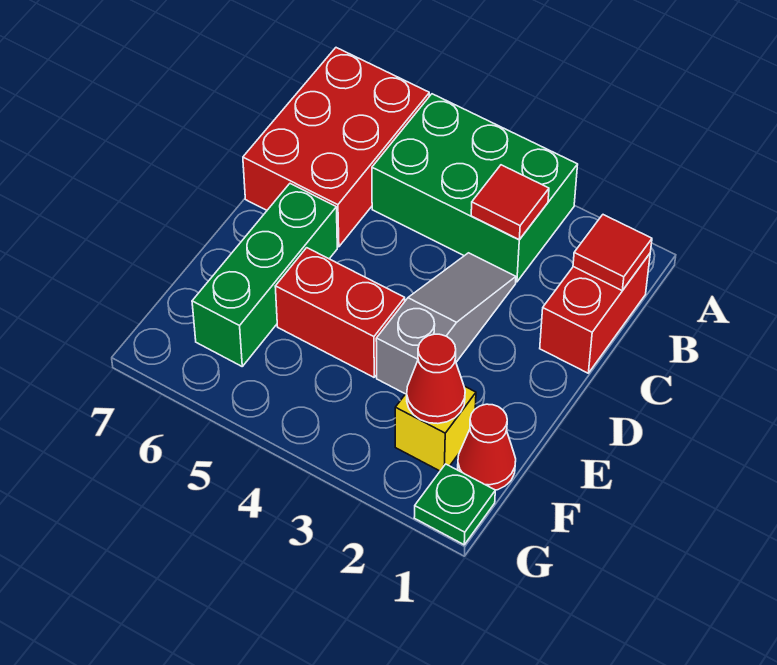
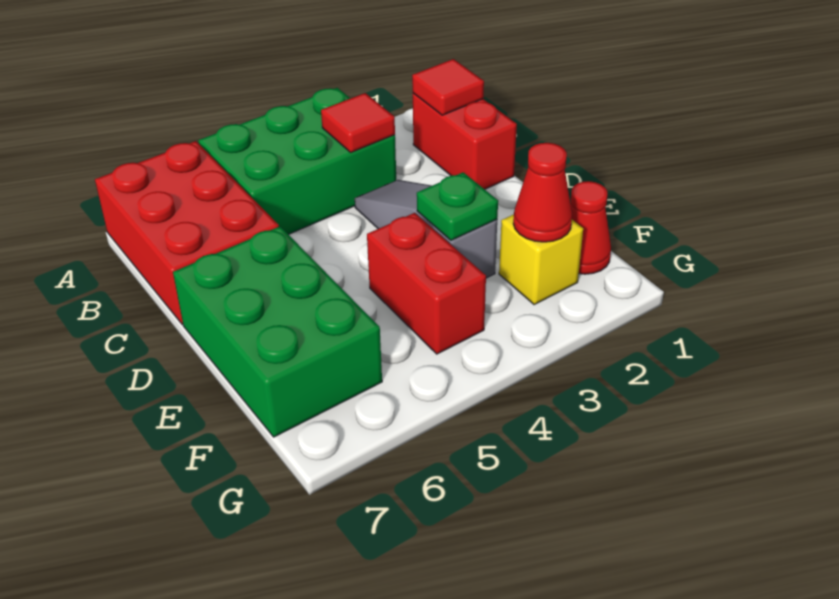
green 1x3 brick [192,184,337,366] -> green 2x3 brick [173,227,382,437]
red 1x2 brick [275,248,405,377] -> red 1x2 brick turned to [367,213,486,354]
green 1x1 plate [414,464,495,545] -> green 1x1 plate moved to [417,172,498,240]

